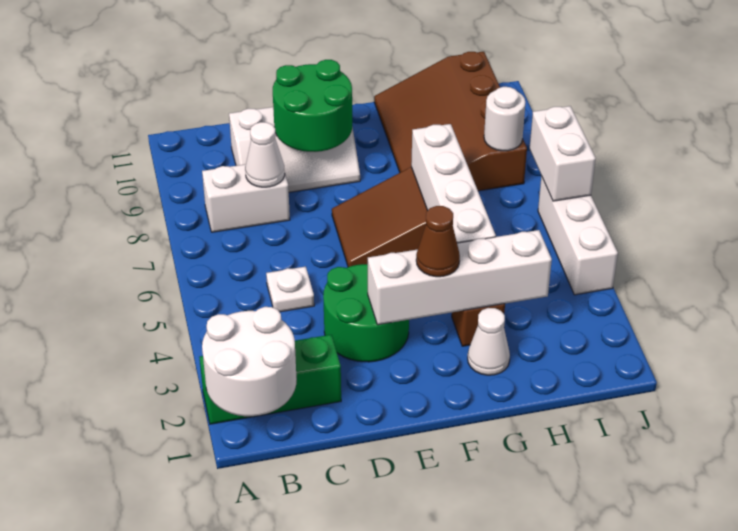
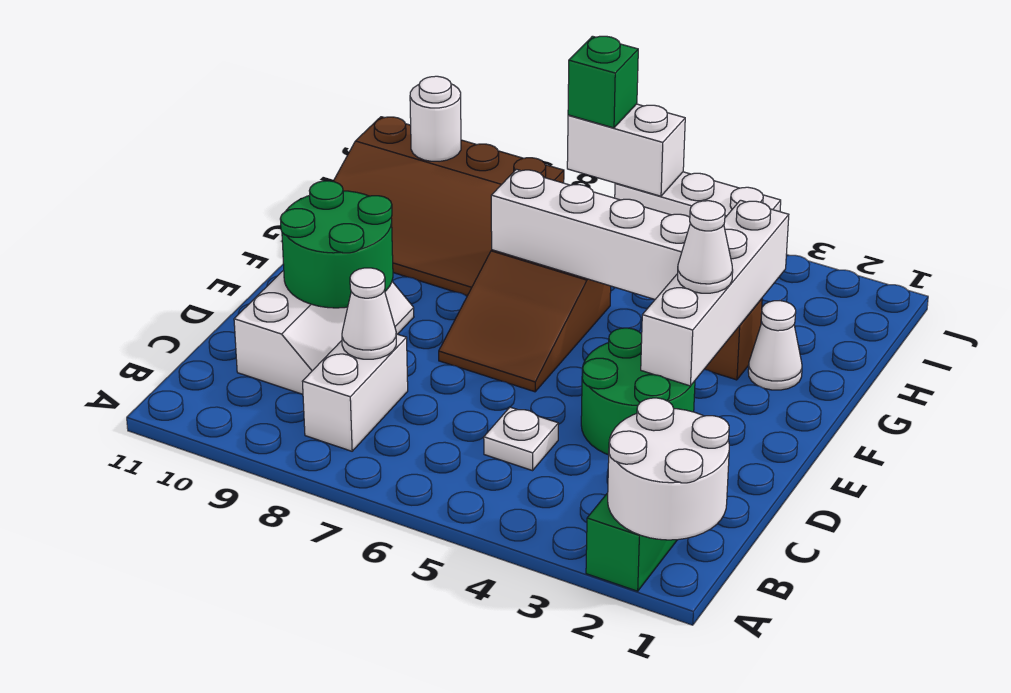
brown 1x1 cone [416,206,460,277] -> white 1x1 cone [678,201,733,293]
white 1x1 round brick [484,87,525,151] -> white 1x1 round brick moved to [410,76,461,161]
none -> green 1x1 brick [568,36,638,128]

